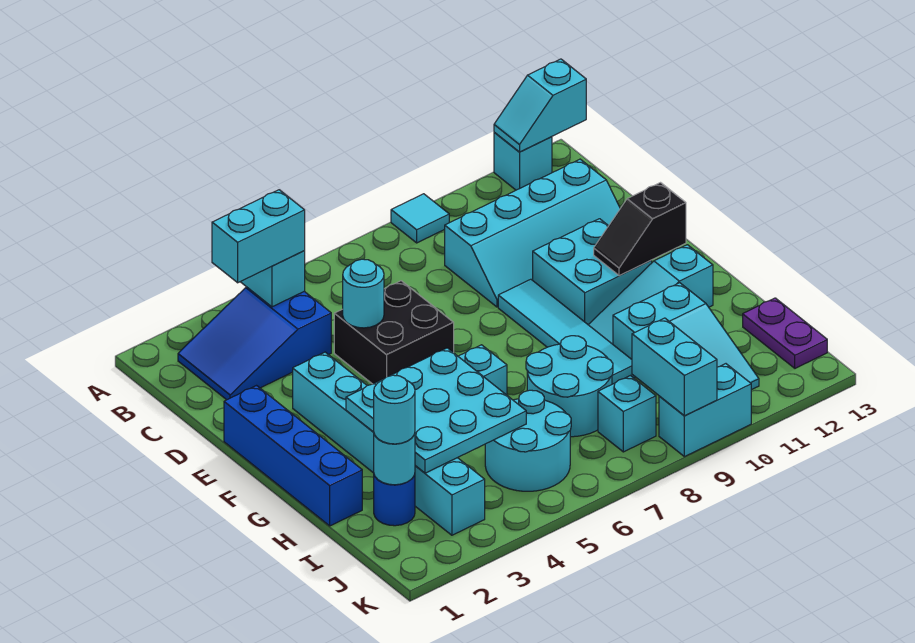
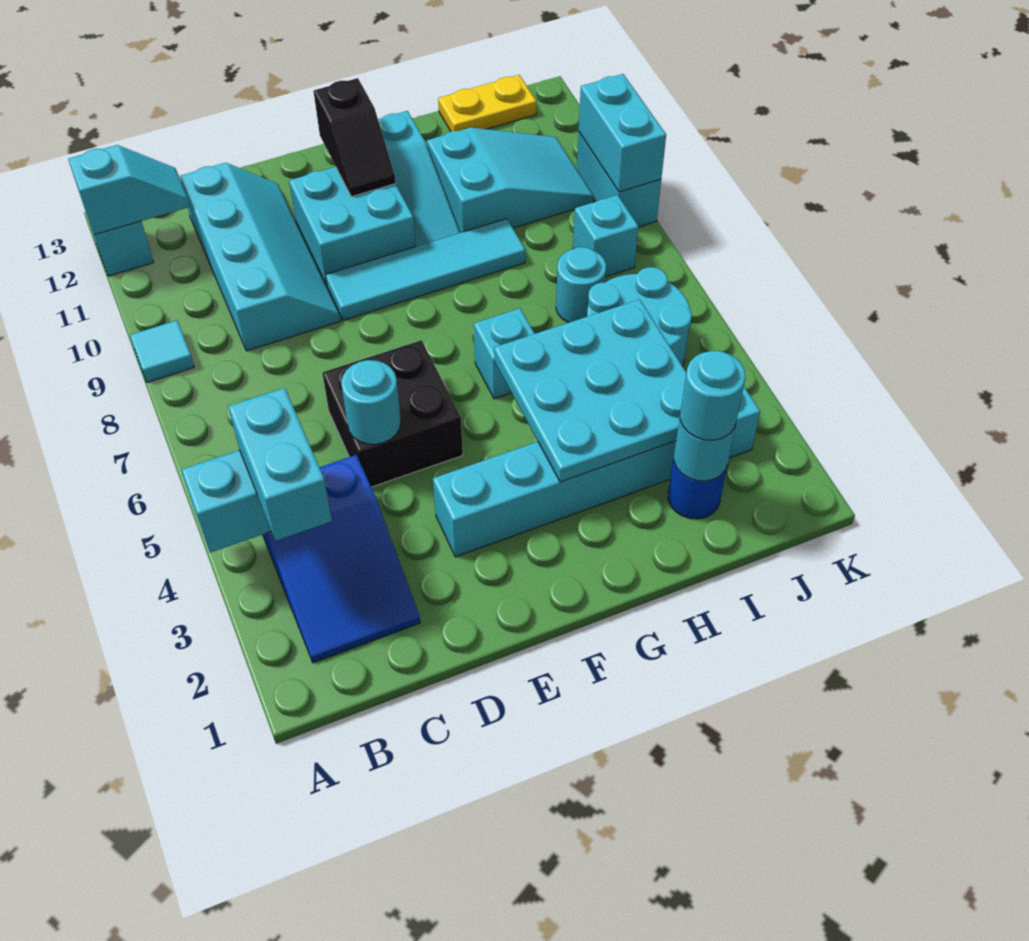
cyan 1x2 slope [494,59,586,152] -> cyan 1x2 slope turned to [68,145,190,235]
blue 1x4 brick [224,386,362,526] -> none
cyan 2x2 round brick [526,336,613,437] -> cyan 1x1 round brick [556,247,606,323]
purple 1x2 plate [743,298,827,368] -> yellow 1x2 plate [438,75,537,132]
cyan 1x2 brick [632,318,717,416] -> cyan 1x2 brick turned to [579,74,666,192]

